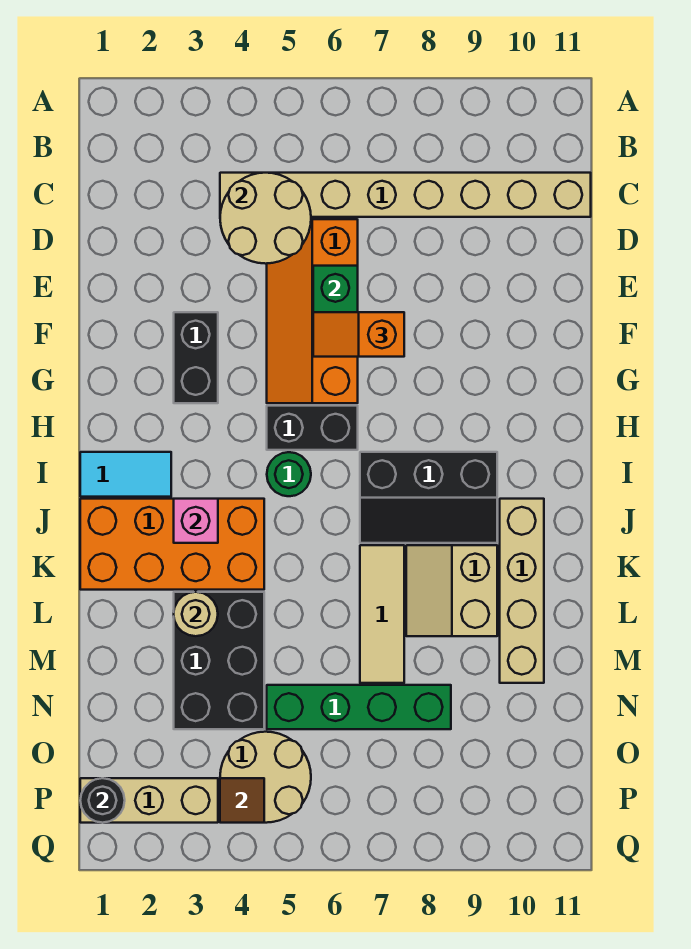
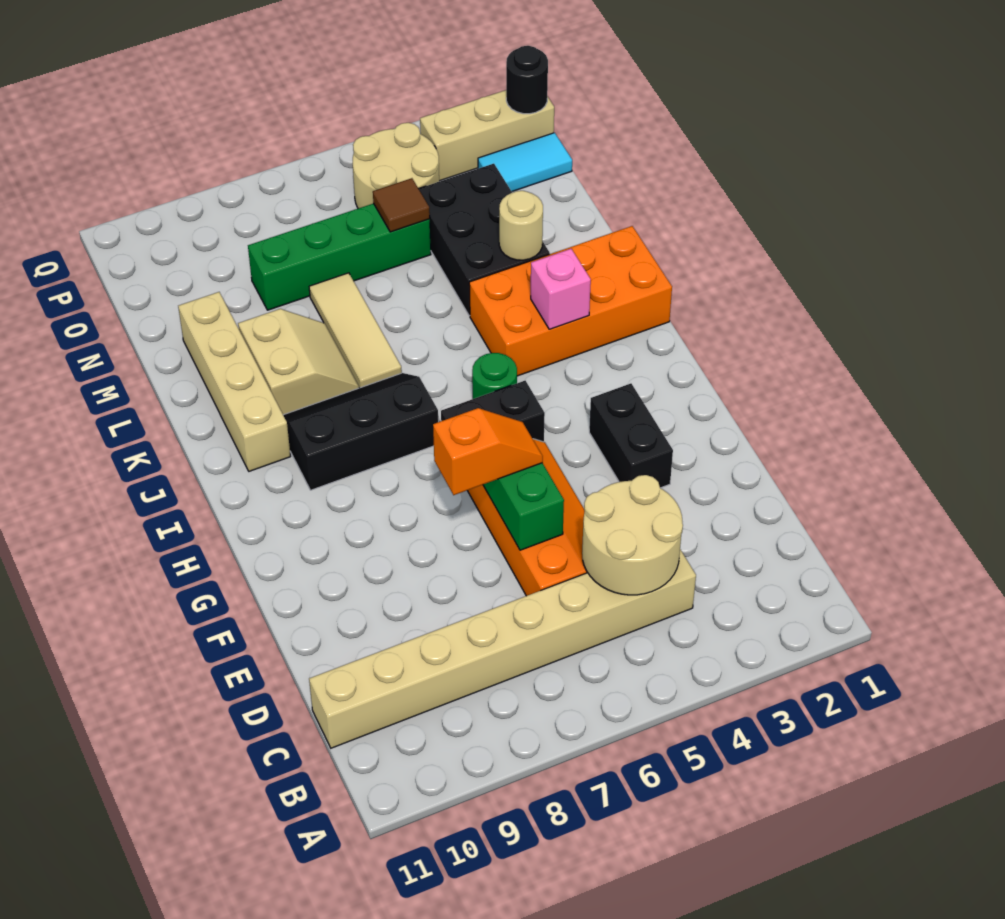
cyan 1x2 tile [80,452,171,497] -> cyan 1x2 tile moved to [478,133,572,191]
brown 1x1 tile [220,778,264,823] -> brown 1x1 tile moved to [373,178,430,232]

